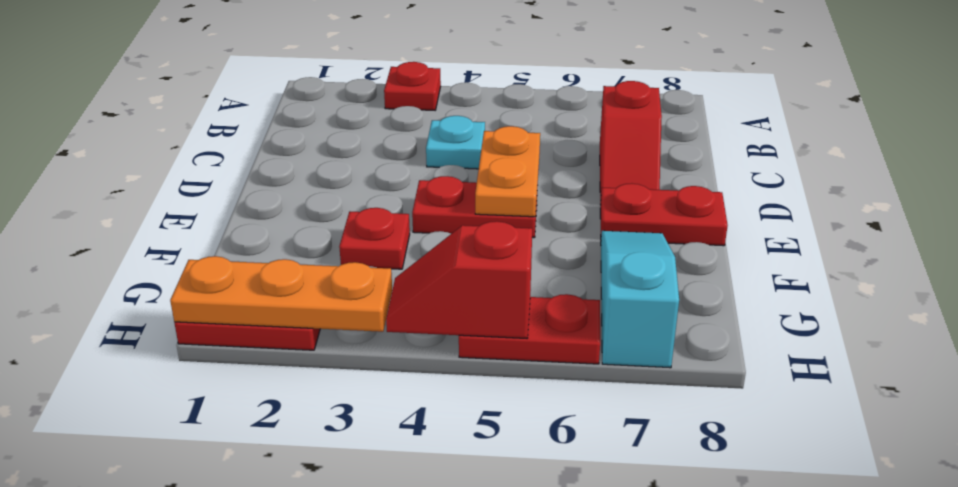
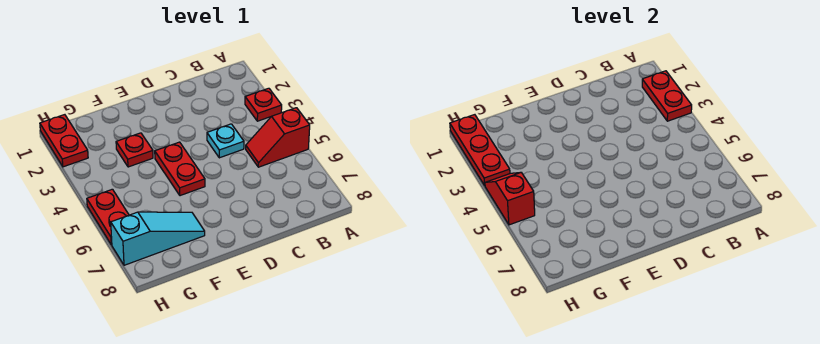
red 1x2 slope [600,81,662,205] -> red 1x2 slope moved to [246,108,310,167]
orange 1x2 plate [475,126,540,217] -> none
red 1x2 plate [600,183,728,246] -> red 1x2 plate moved to [642,71,692,121]
orange 1x3 plate [170,256,392,332] -> red 1x3 plate [450,115,510,186]

